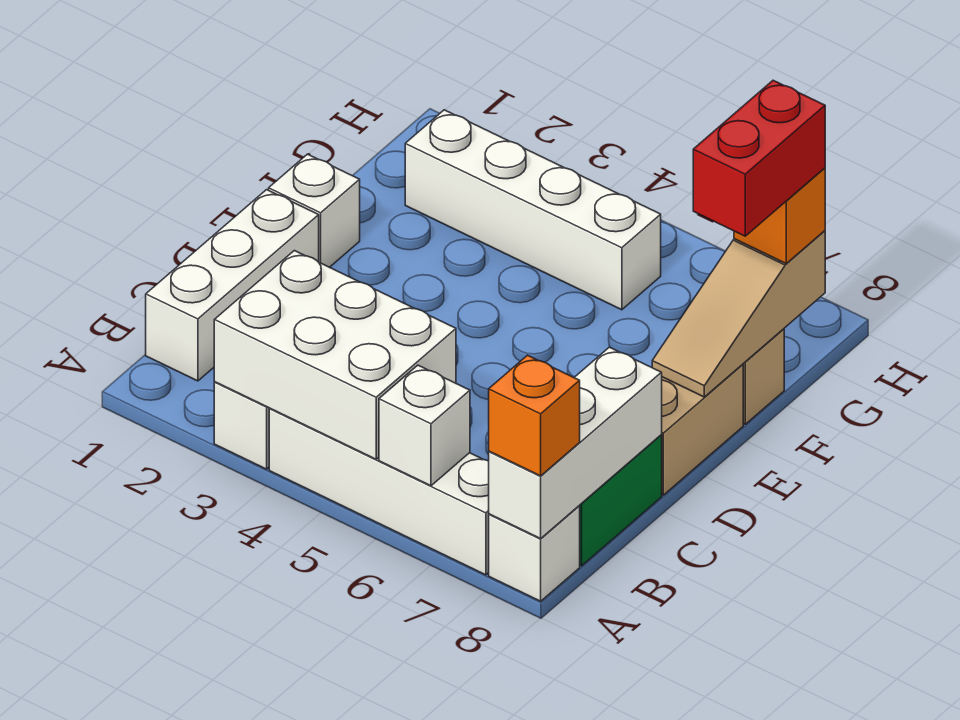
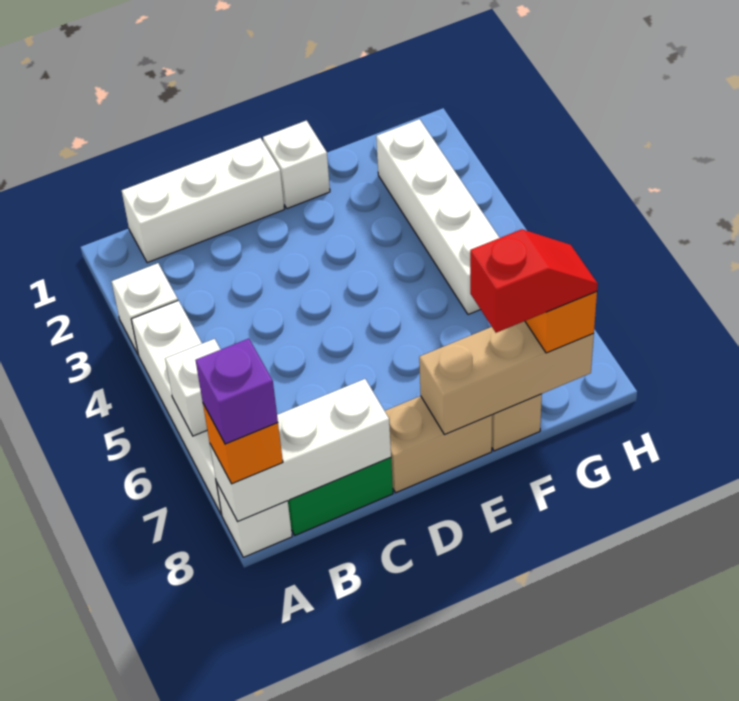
white 2x3 brick [214,251,456,459] -> none
none -> purple 1x1 brick [196,339,278,444]
tan 1x3 slope [652,231,825,397] -> tan 1x3 brick [419,321,594,435]
red 1x2 brick [693,80,825,236] -> red 1x2 slope [470,229,598,333]

